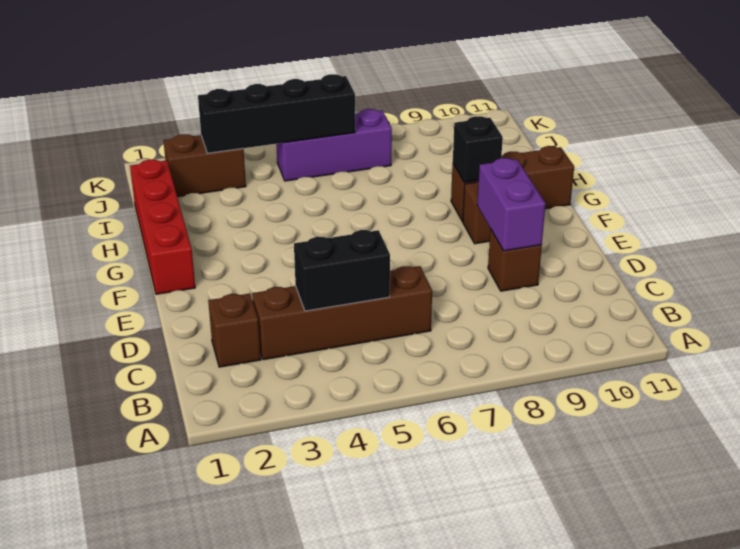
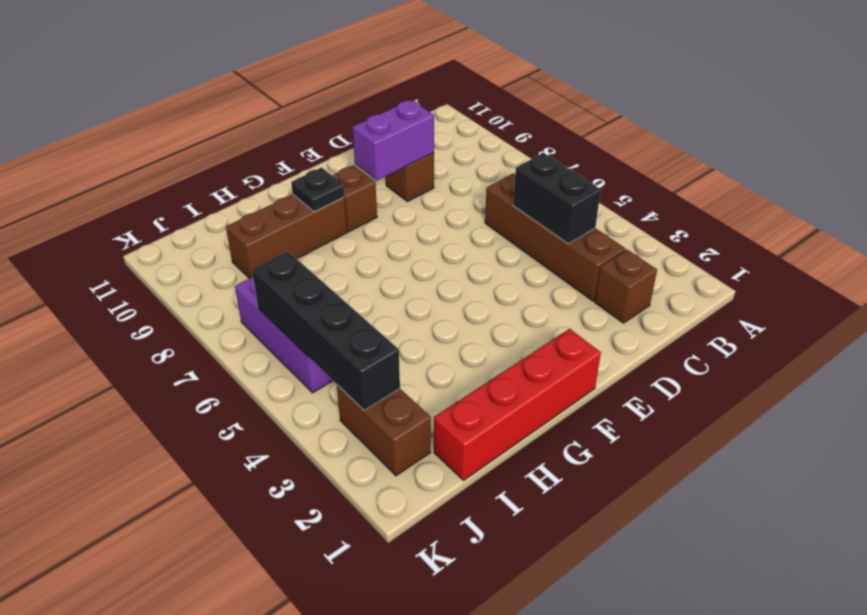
brown 1x3 brick [451,146,574,222] -> brown 1x3 brick turned to [226,194,347,279]
black 1x1 brick [453,116,503,182] -> black 1x1 plate [291,168,345,212]

